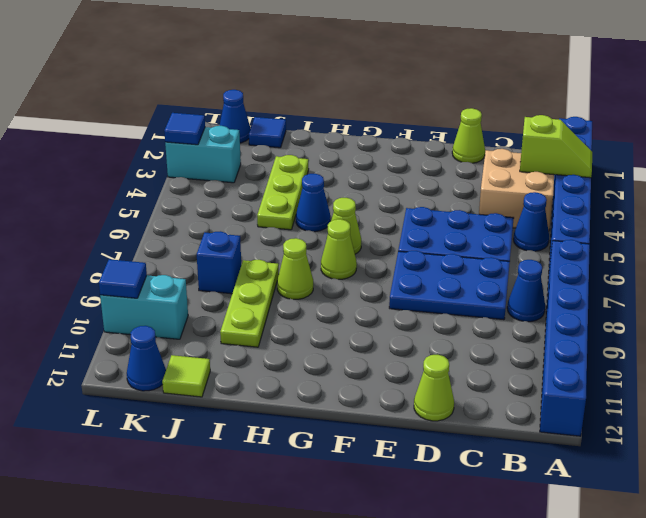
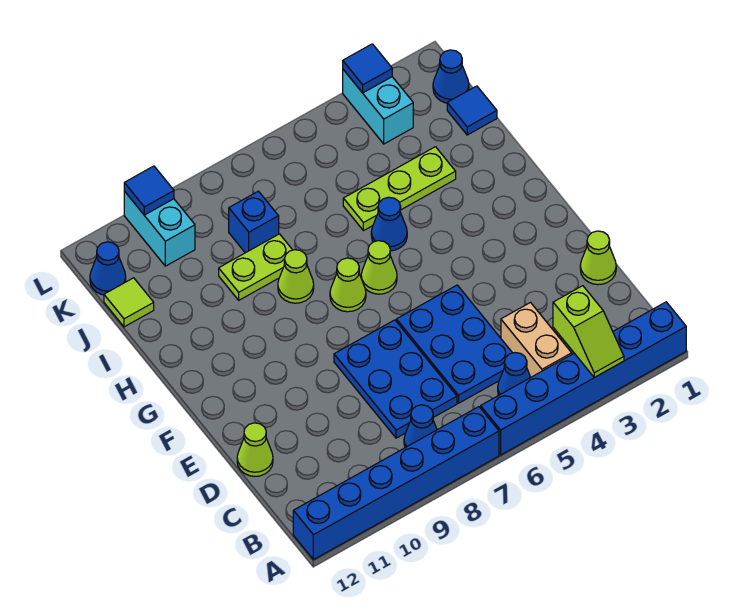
tan 2x2 brick [479,149,554,231] -> tan 1x2 brick [501,303,572,377]
lime 1x3 plate [220,260,279,347] -> lime 1x2 plate [219,234,292,300]

